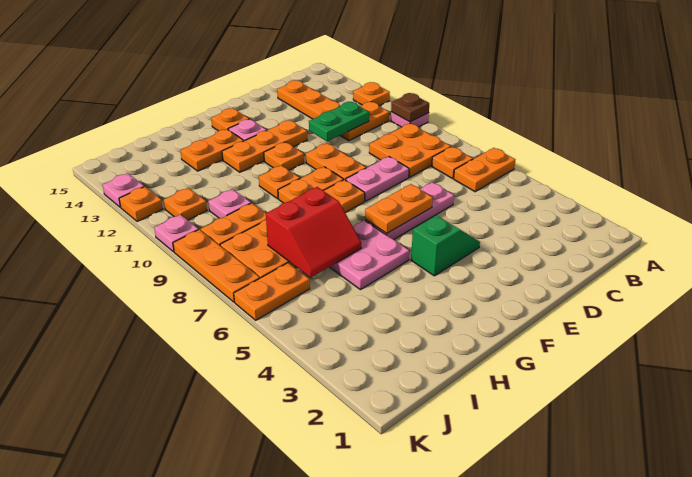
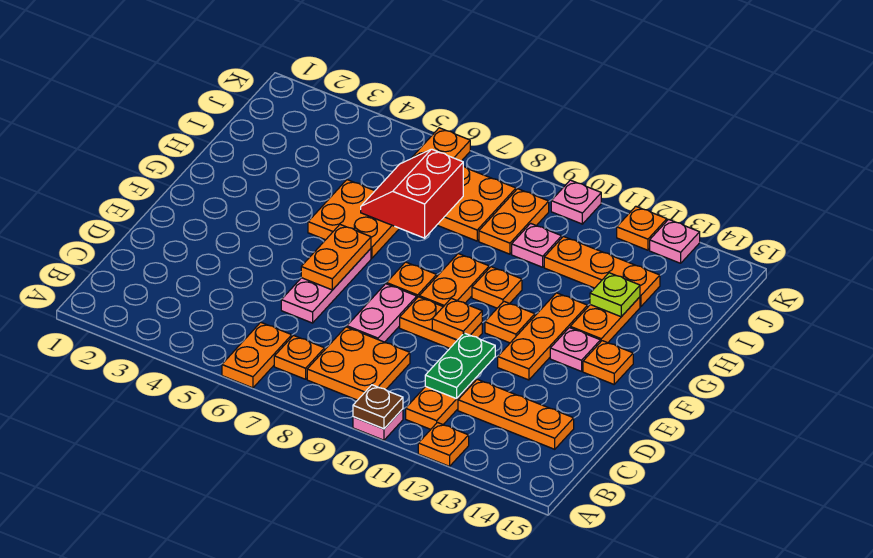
green 1x2 slope [411,215,480,276] -> none
pink 2x2 plate [330,220,409,290] -> orange 2x2 plate [308,180,400,258]
none -> lime 1x1 plate [590,273,640,317]
orange 1x1 plate [164,188,207,220] -> orange 1x1 plate moved to [432,298,482,340]
orange 1x3 plate [173,230,260,302] -> orange 1x3 plate moved to [544,236,660,307]

